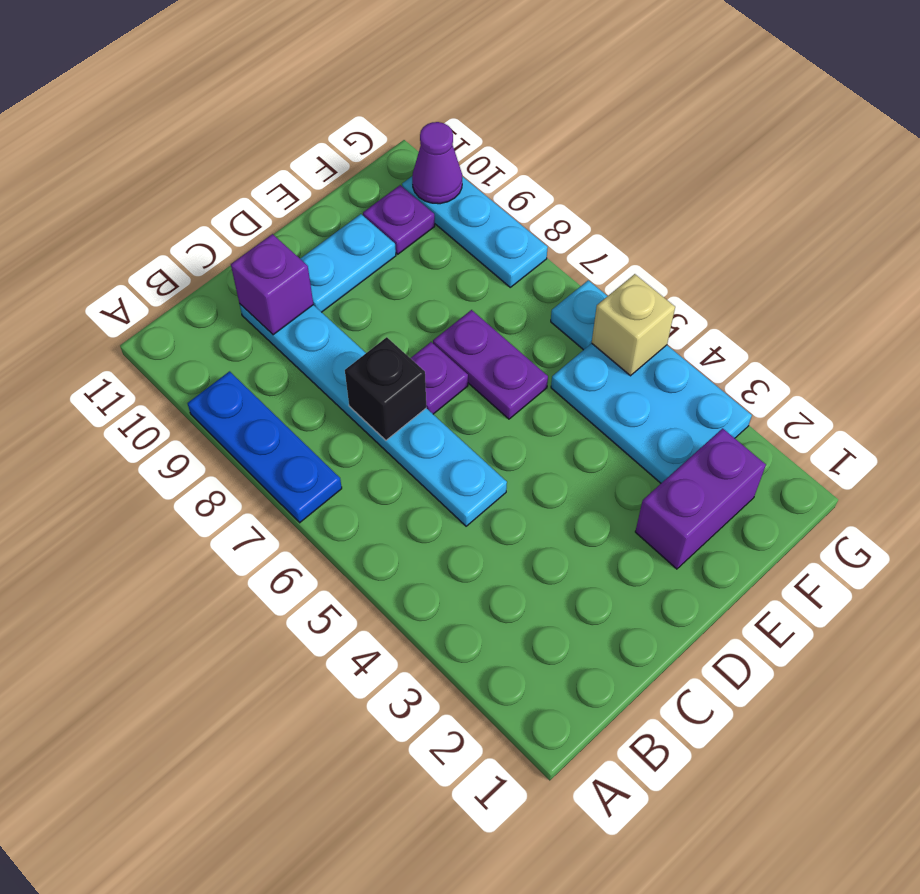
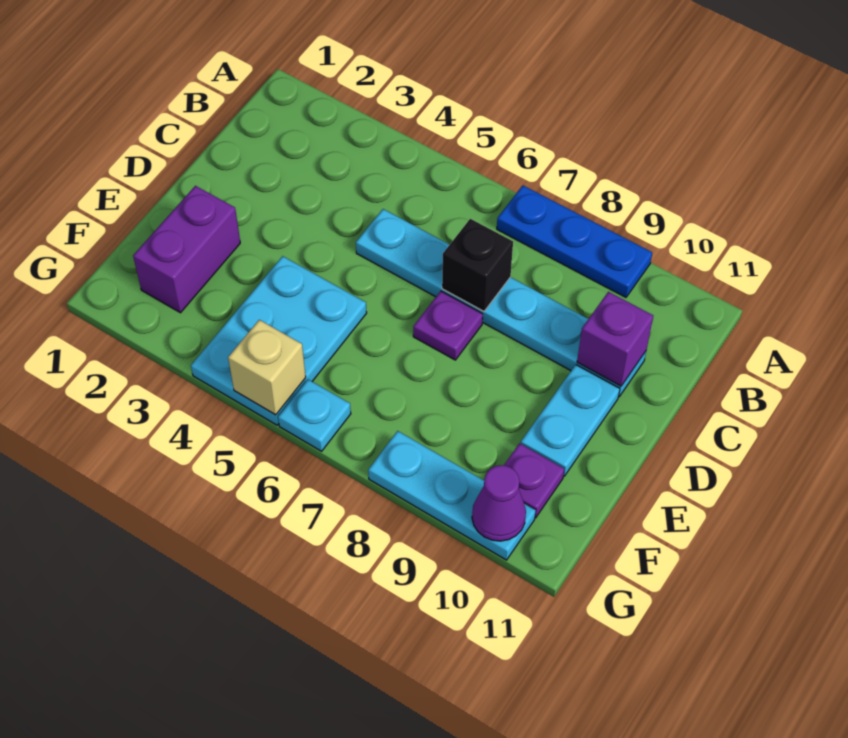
purple 1x2 plate [433,310,548,419] -> none
cyan 2x3 plate [551,343,752,483] -> cyan 2x3 plate turned to [191,256,367,425]

